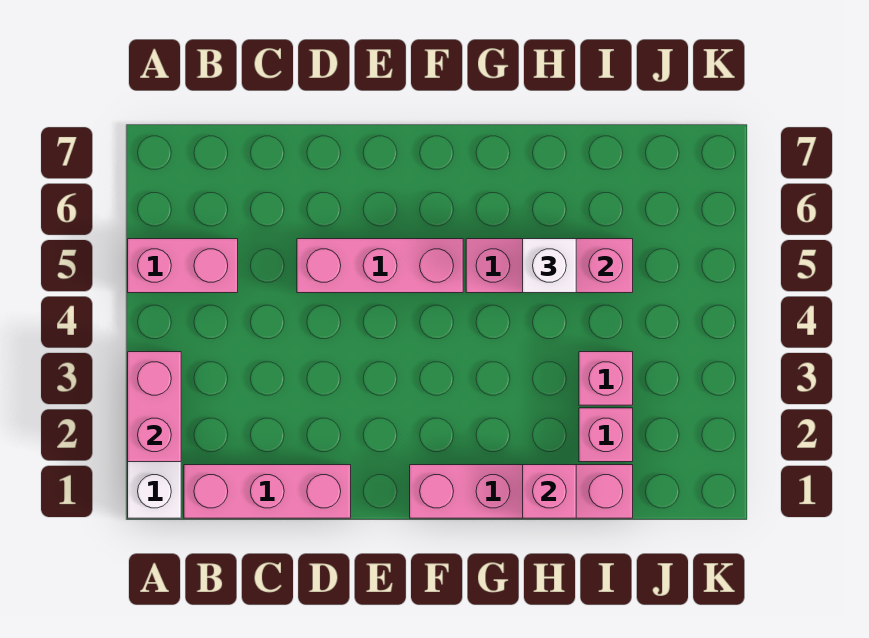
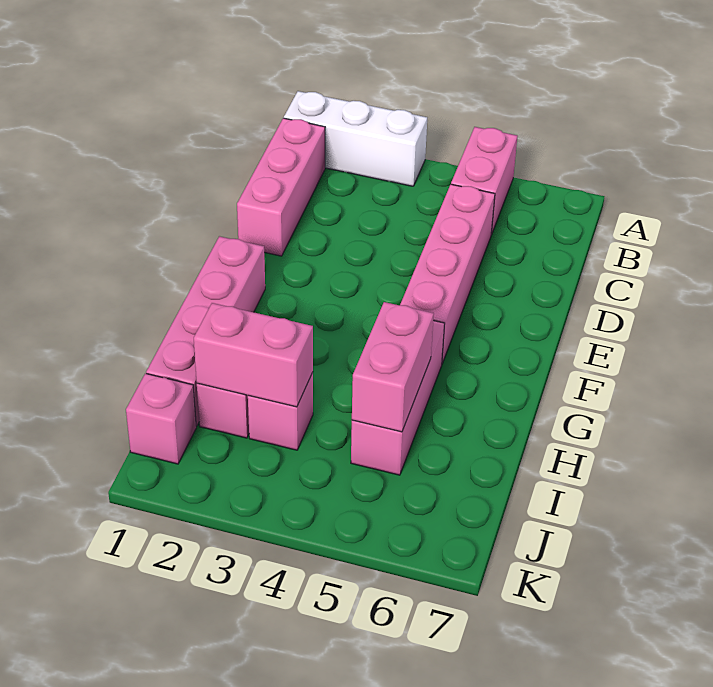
pink 1x2 brick [128,352,181,462] -> pink 1x2 brick moved to [194,303,313,407]
pink 1x3 brick [297,239,463,293] -> pink 1x4 brick [400,184,495,363]
pink 1x1 brick [523,465,576,518] -> pink 1x1 brick moved to [126,373,196,464]
white 1x1 brick [523,239,576,293] -> none

